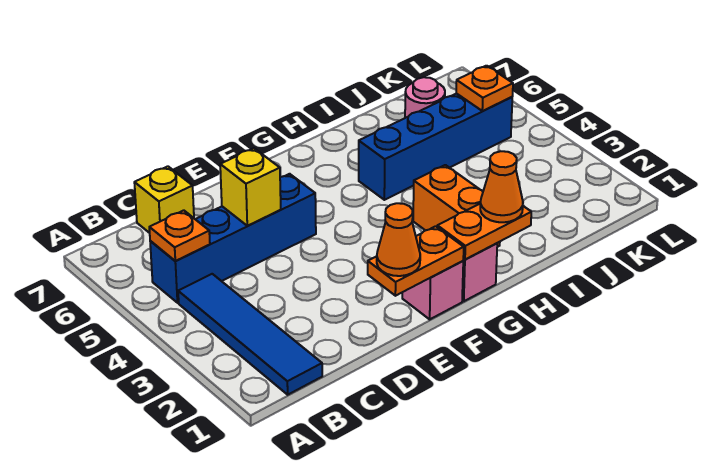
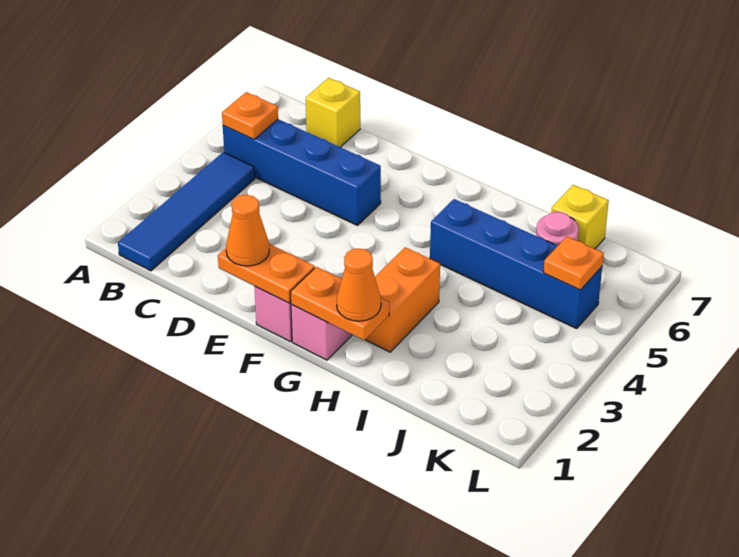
yellow 1x1 brick [220,148,281,226] -> yellow 1x1 brick moved to [551,185,609,249]

